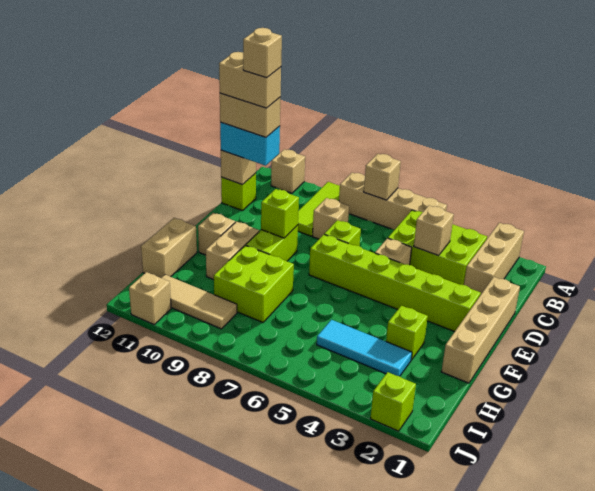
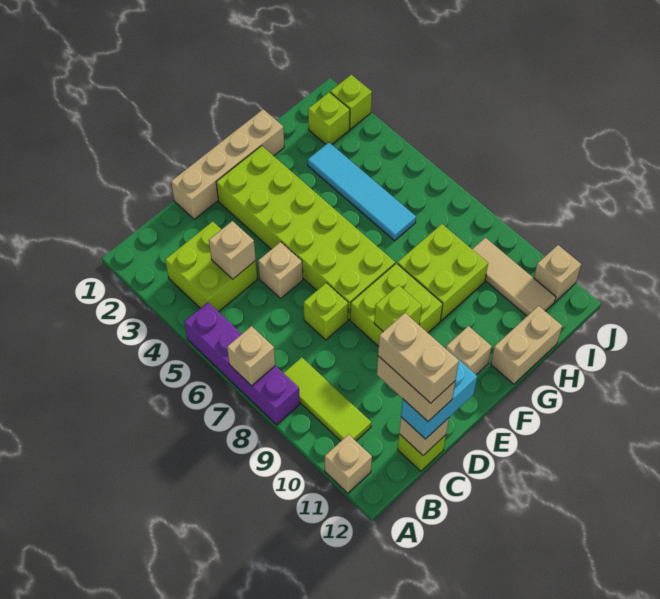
tan 1x3 brick [464,223,524,295] -> none
tan 1x4 brick [339,173,447,230] -> purple 1x4 brick [184,302,300,425]
lime 1x3 tile [298,182,340,236] -> lime 1x3 tile turned to [284,357,371,441]
lime 2x3 brick [388,210,487,285] -> lime 2x2 brick [165,221,257,312]
tan 1x1 brick [312,198,349,239] -> none
cyan 1x2 brick [220,122,280,166] -> cyan 1x2 brick turned to [401,354,477,439]
tan 1x1 brick [243,28,282,78] -> none
lime 1x6 brick [309,235,481,332] -> lime 2x6 brick [216,146,395,320]
lime 1x2 brick [246,225,298,261] -> lime 2x2 brick [350,263,443,346]
tan 1x2 brick [206,222,259,280] -> none
lime 1x1 brick [386,306,428,360] -> lime 1x1 brick moved to [308,92,350,144]
cyan 1x3 tile [317,320,412,376] -> cyan 1x4 tile [308,142,416,241]

